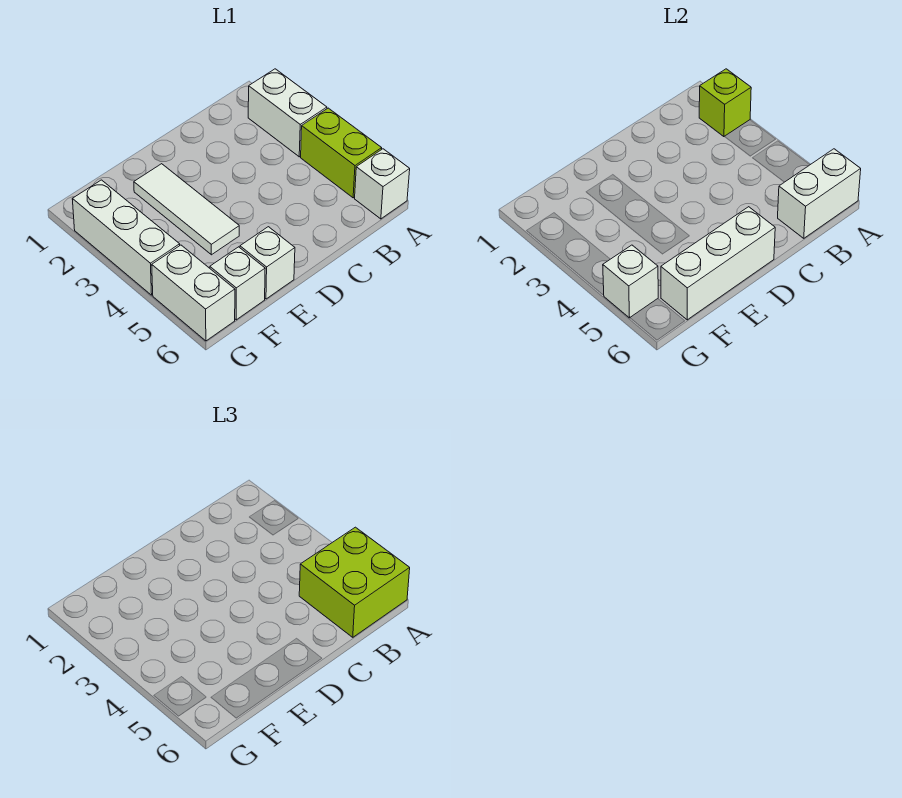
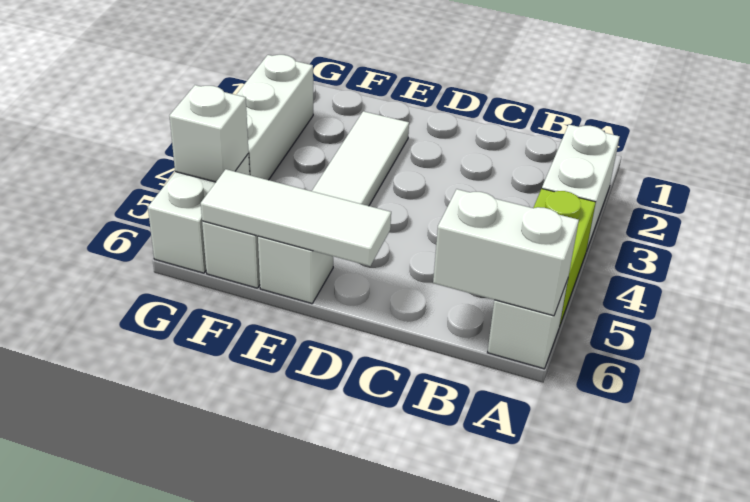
lime 1x1 brick [699,69,751,137] -> none
lime 2x2 brick [299,527,410,637] -> none
white 1x3 brick [661,207,775,320] -> white 1x3 tile [201,169,391,266]

